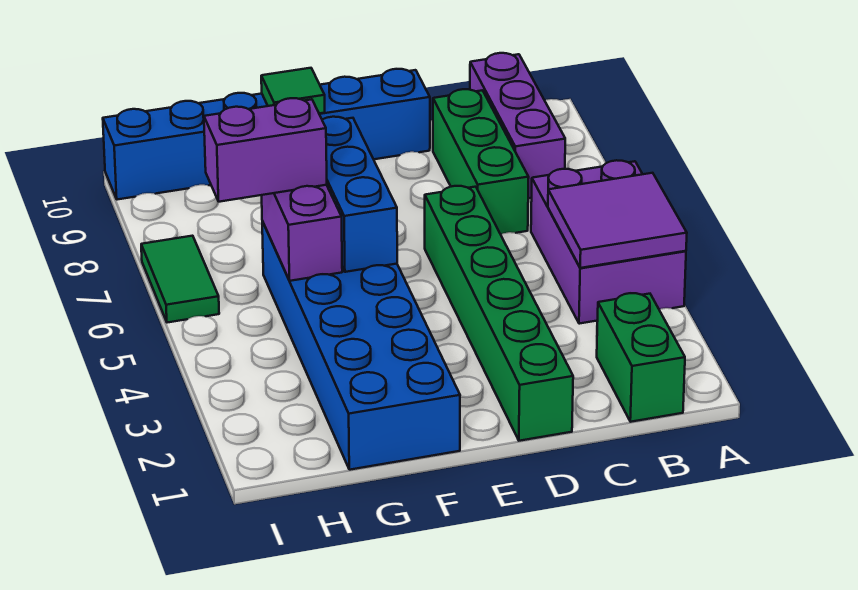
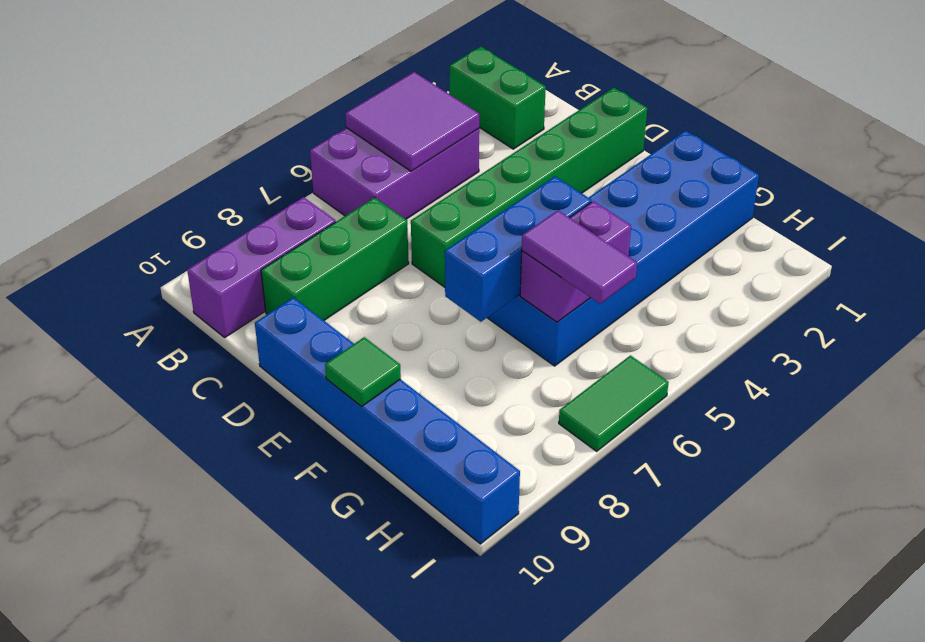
green 1x2 brick [597,293,685,422] -> green 1x2 brick turned to [450,47,546,149]
purple 1x2 brick [204,98,327,202] -> purple 1x2 tile [522,211,637,304]

